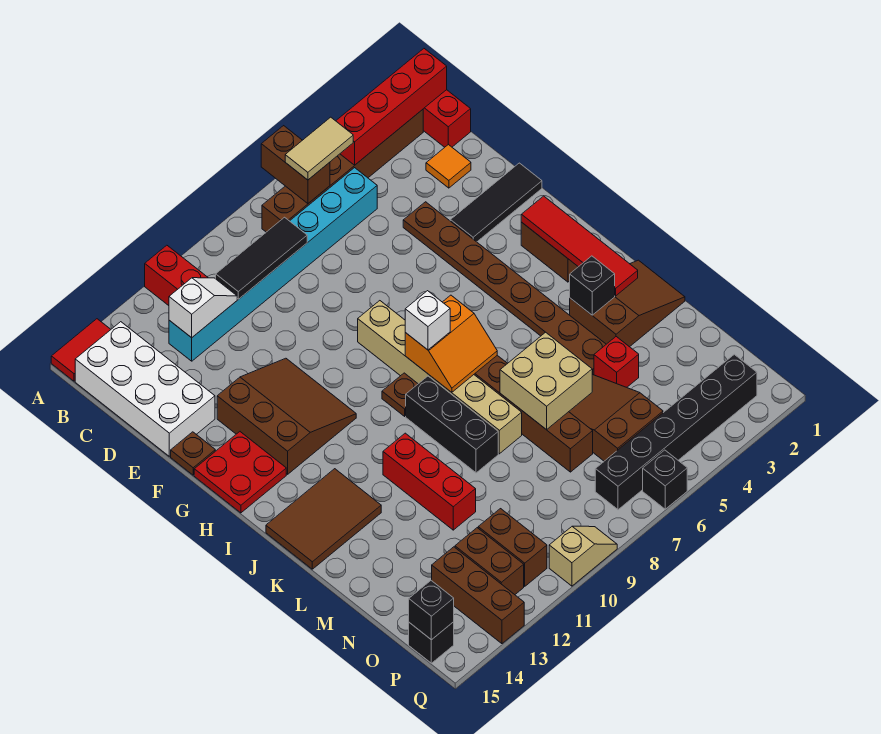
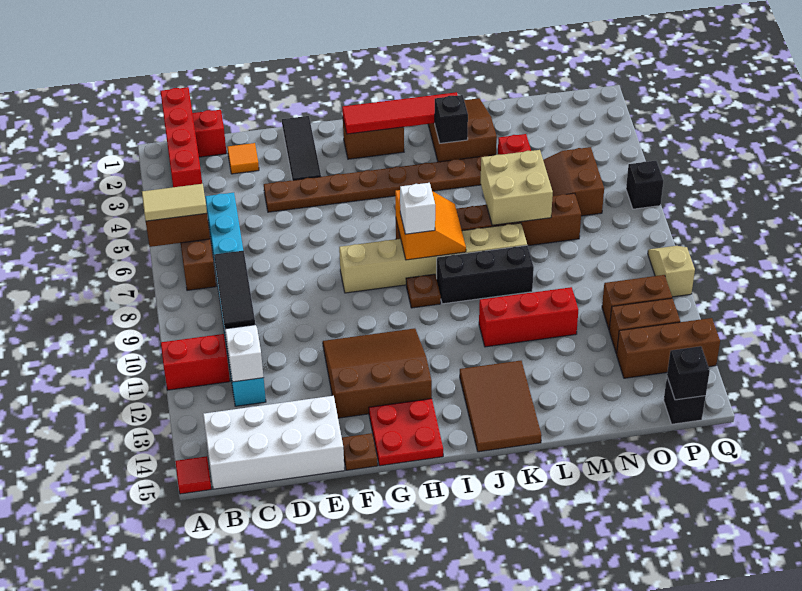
red 1x2 tile [51,319,111,381] -> red 1x1 tile [175,456,211,494]
tan 1x2 tile [285,117,353,180] -> tan 1x2 tile turned to [142,184,207,221]
black 1x6 brick [595,354,757,510] -> none

